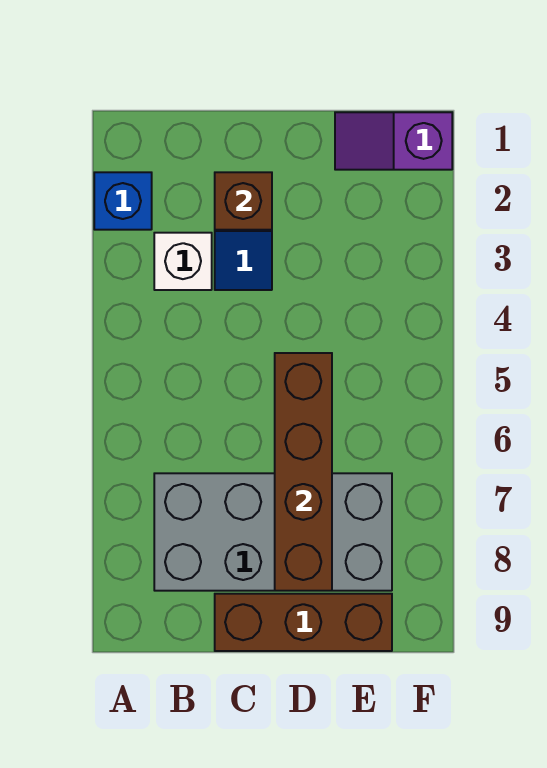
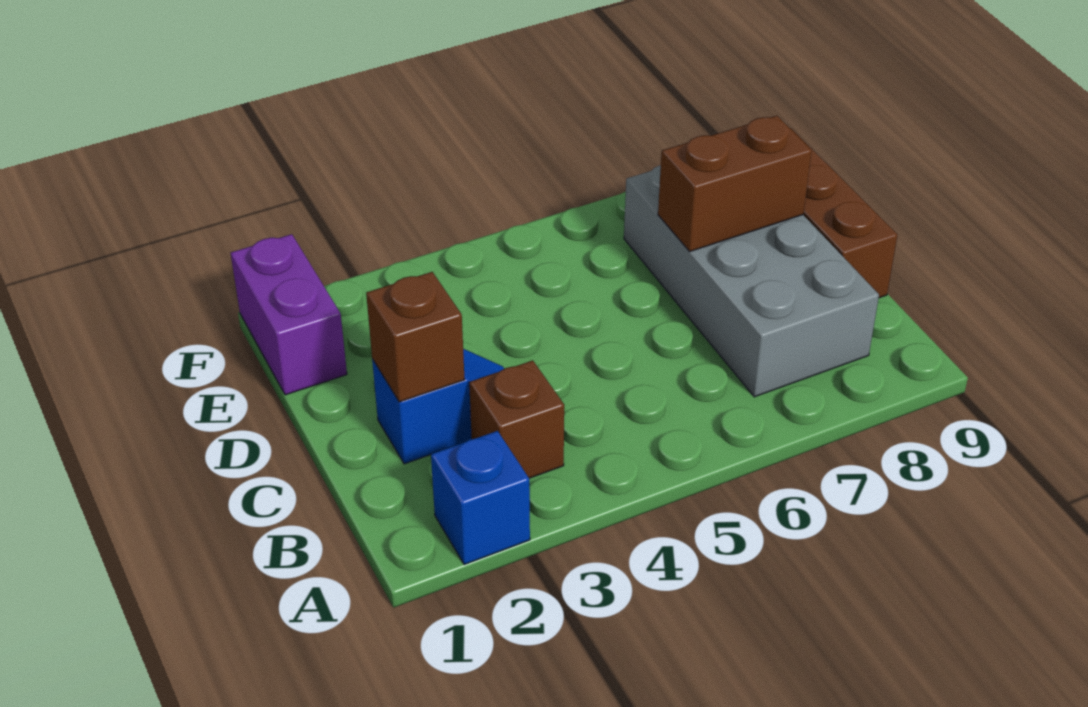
white 1x1 brick [154,233,212,290] -> brown 1x1 brick [469,360,564,478]
brown 1x4 brick [275,353,332,591] -> brown 1x2 brick [658,116,812,251]
purple 1x2 slope [335,112,452,170] -> purple 1x2 brick [231,234,347,395]

